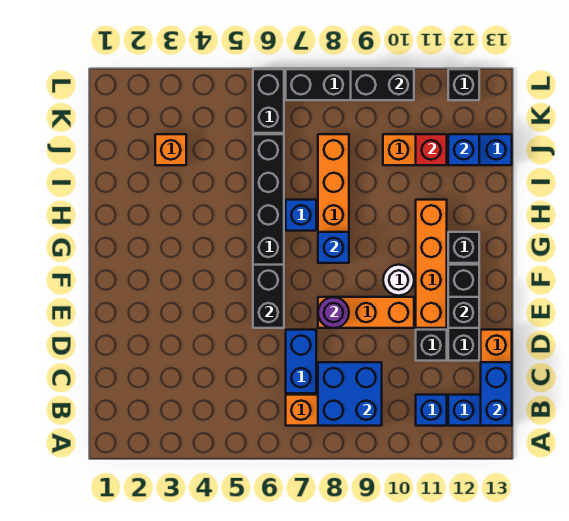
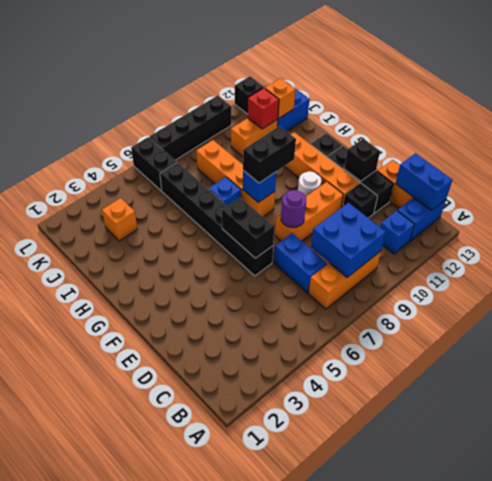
blue 1x1 brick [448,134,479,165] -> orange 1x1 brick [265,78,295,119]
black 1x2 brick [351,69,414,100] -> black 1x2 brick moved to [243,126,296,183]

